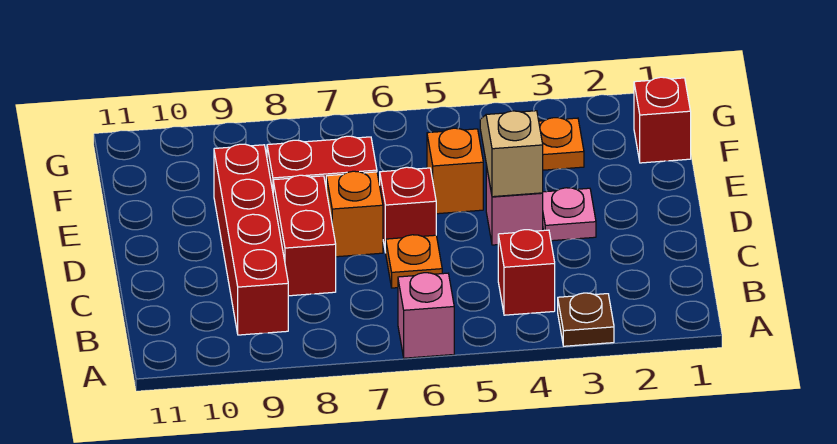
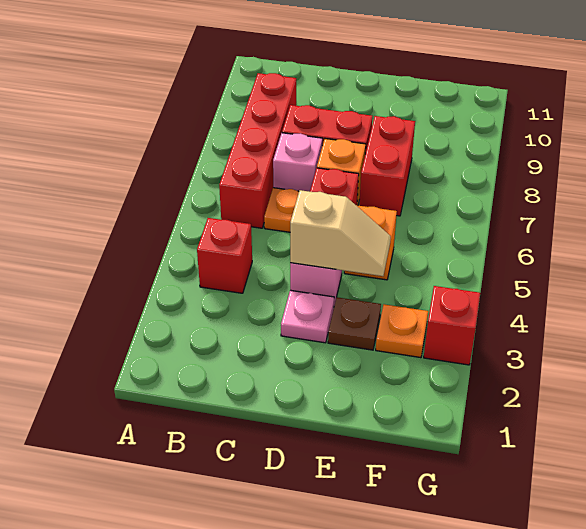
brown 1x1 plate [558,293,614,346] -> brown 1x1 plate moved to [328,297,381,350]
pink 1x1 brick [398,273,454,358] -> pink 1x1 brick moved to [273,133,322,192]
red 1x4 brick [214,144,288,335] -> red 1x4 brick turned to [219,73,296,228]
red 1x1 brick [634,77,691,163] -> red 1x1 brick moved to [424,286,480,365]

